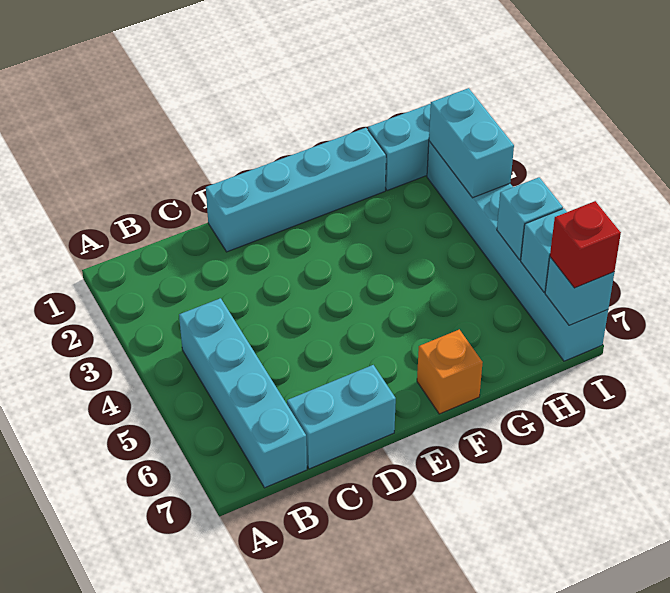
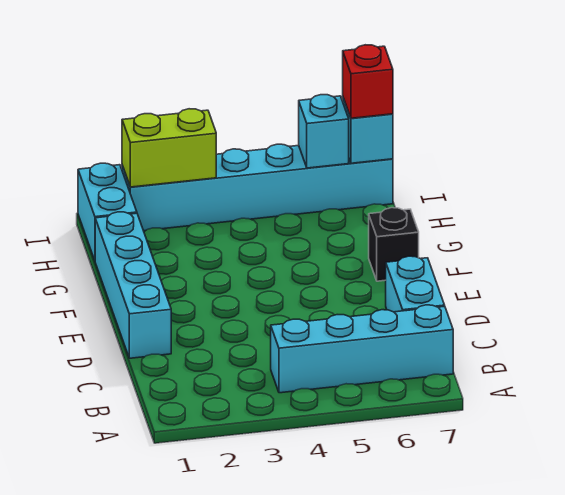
orange 1x1 brick [417,330,483,414] -> black 1x1 brick [369,208,419,281]
cyan 1x2 brick [429,88,514,198] -> lime 1x2 brick [122,109,216,187]
cyan 1x1 brick [497,177,563,260] -> none

